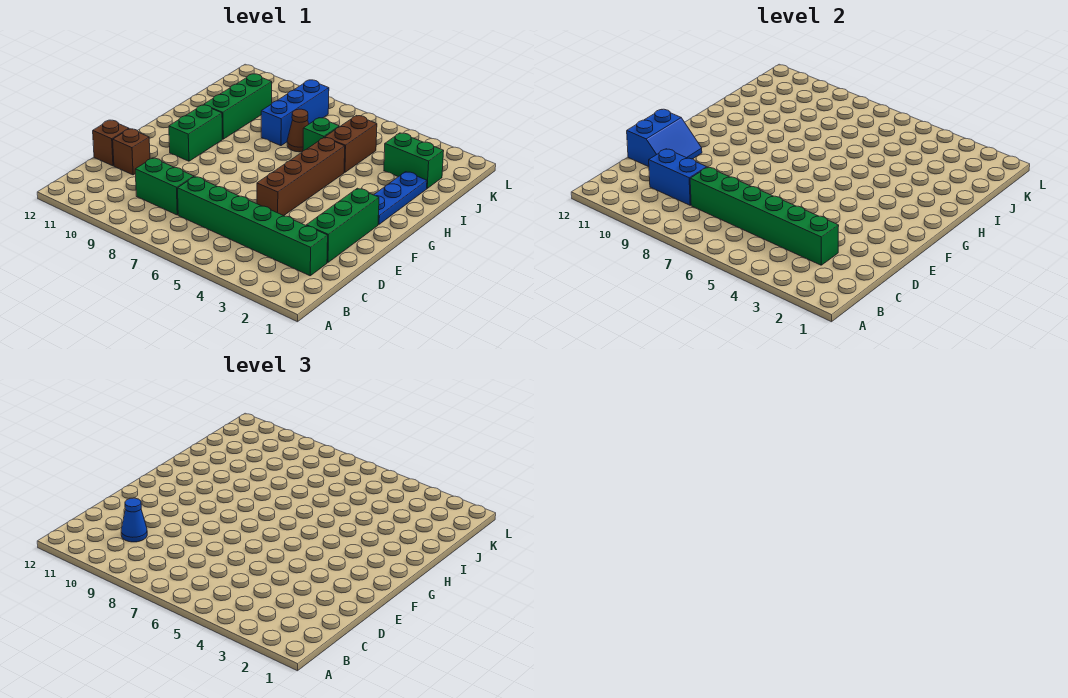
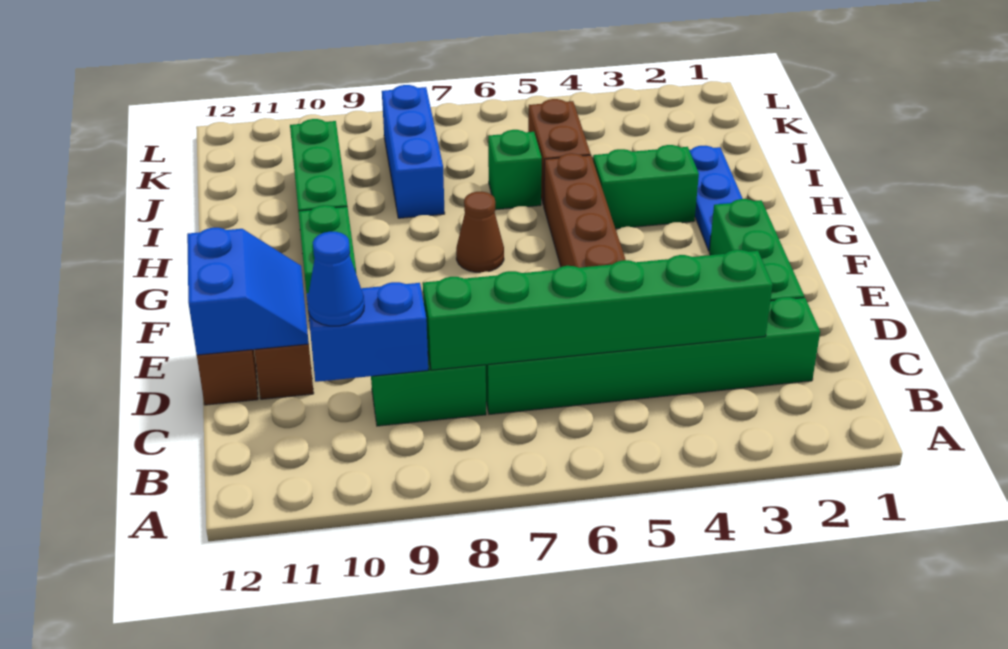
brown 1x1 cone [287,109,309,152] -> brown 1x1 cone moved to [456,192,504,273]
green 1x2 brick [384,133,444,188] -> green 1x2 brick moved to [593,145,699,229]

